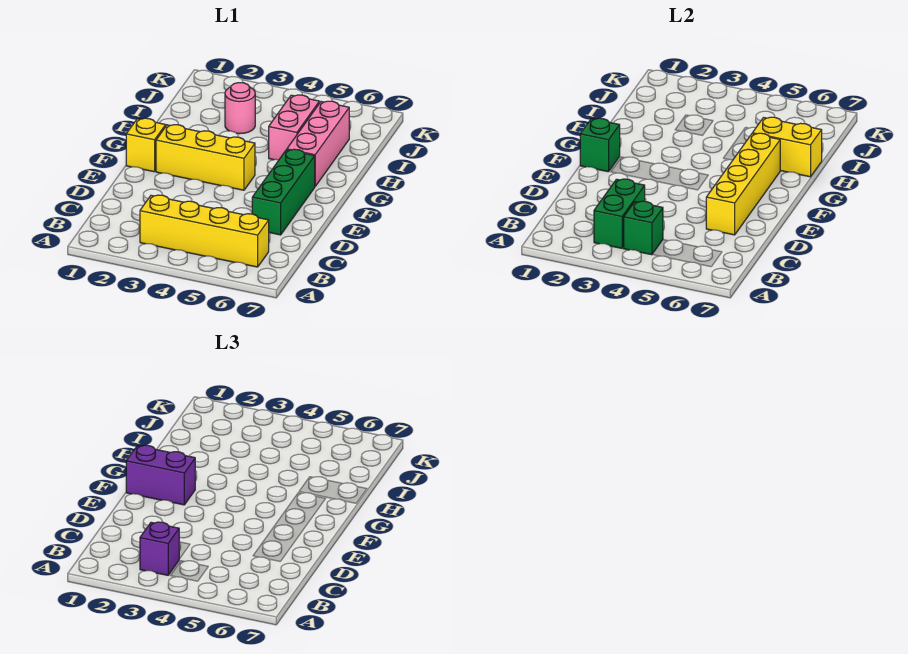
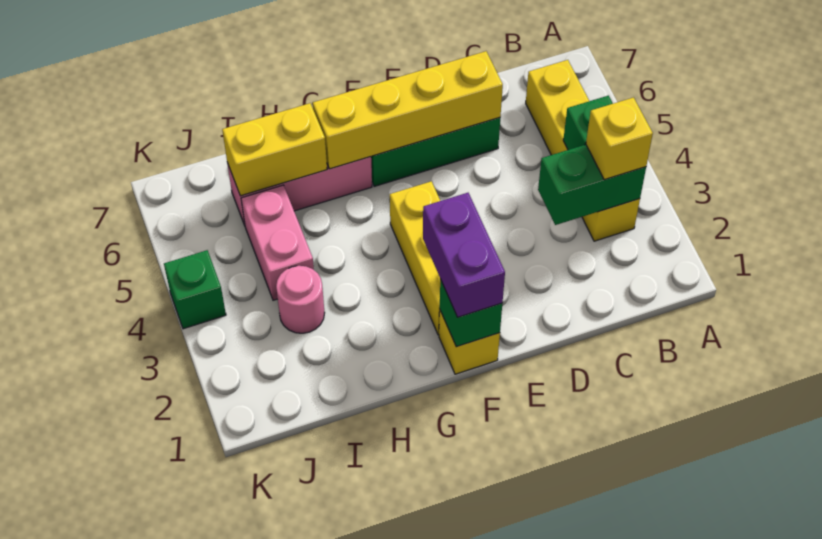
purple 1x1 brick [140,522,179,575] -> yellow 1x1 brick [586,98,653,180]
pink 1x2 brick [269,95,319,160] -> pink 1x2 brick turned to [241,185,314,300]
yellow 1x2 brick [752,117,822,177] -> yellow 1x2 brick turned to [222,103,327,196]
none -> green 1x1 brick [164,250,226,329]

